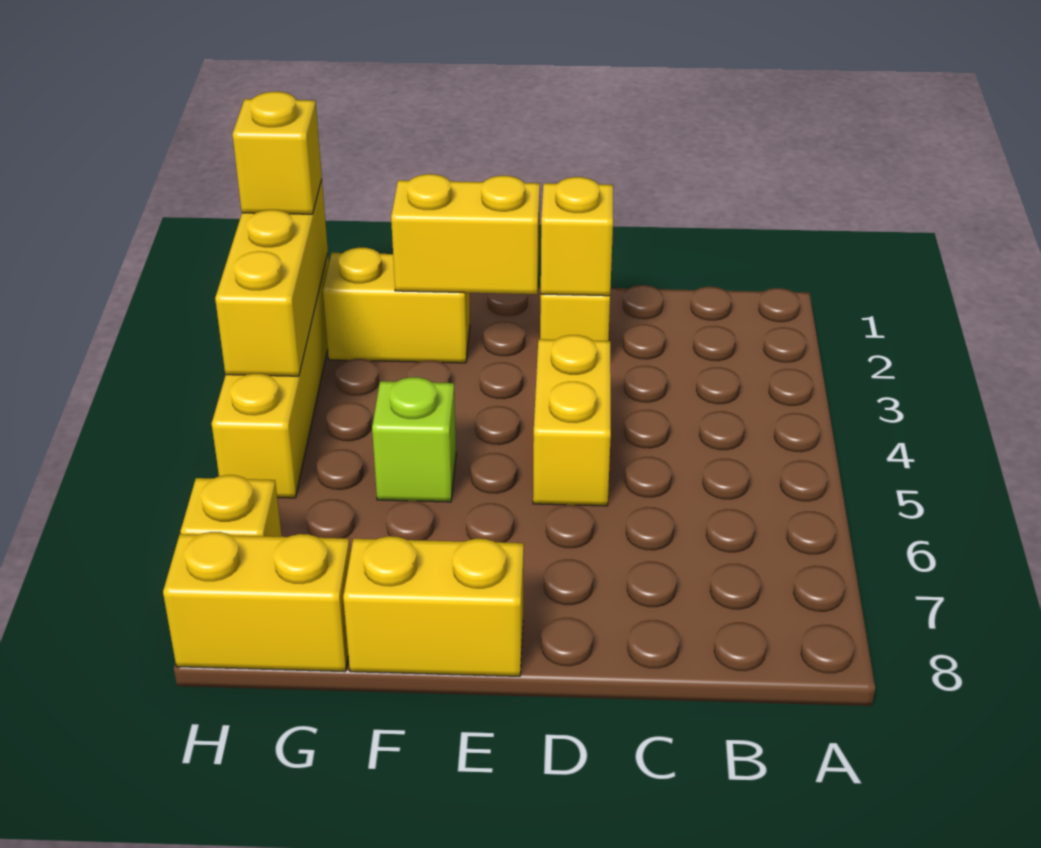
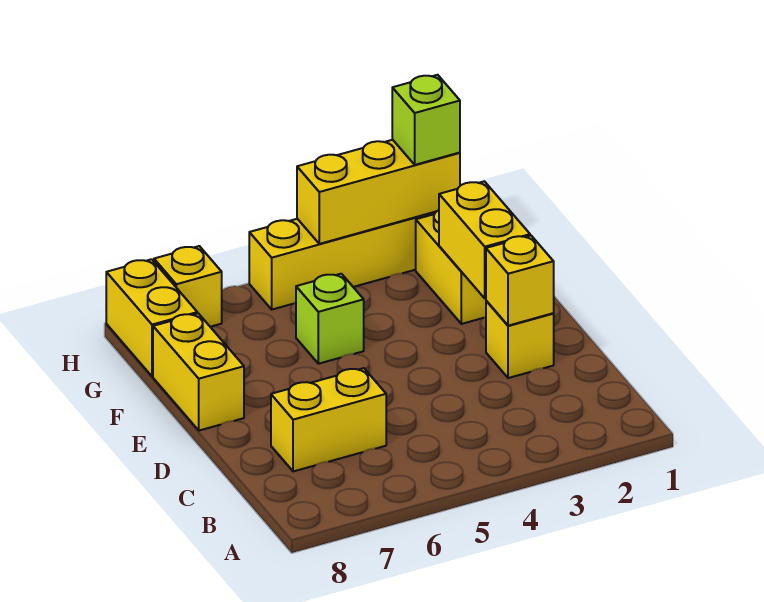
yellow 1x2 brick [533,335,611,506] -> yellow 1x2 brick moved to [271,368,386,472]
yellow 1x1 brick [232,92,322,214] -> lime 1x1 brick [392,75,460,165]

